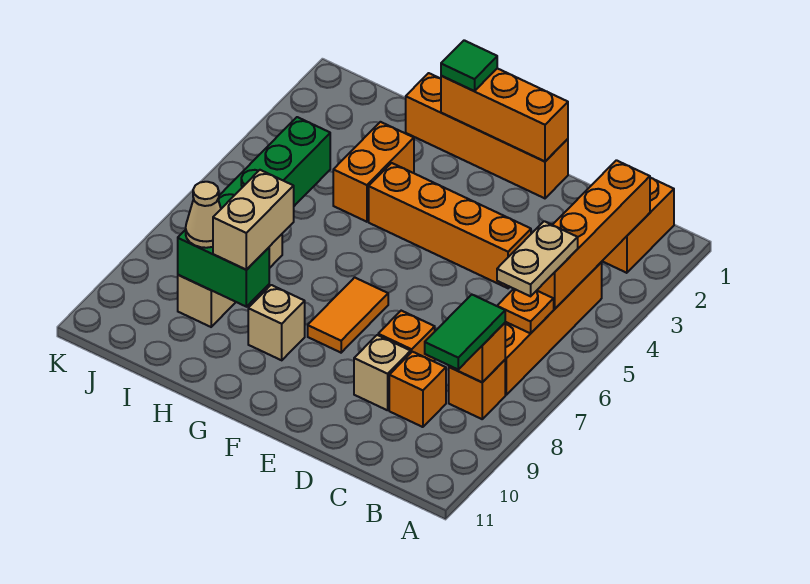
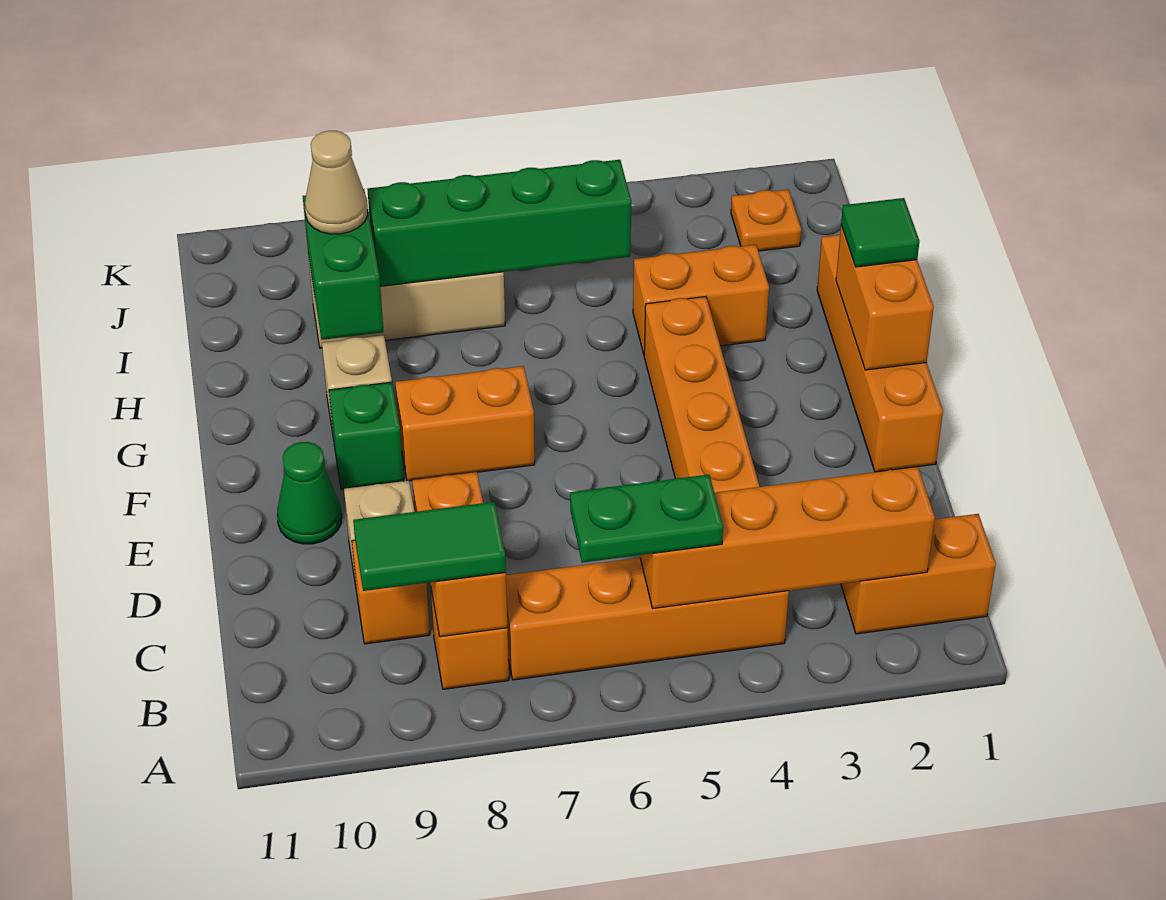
tan 1x2 plate [497,221,578,296] -> green 1x2 plate [570,475,723,563]
orange 1x1 plate [497,289,554,333] -> orange 1x1 plate moved to [731,189,801,251]
orange 1x3 brick [441,68,568,161] -> orange 1x2 brick [836,225,934,370]
none -> green 1x1 cone [277,442,342,544]
orange 1x2 tile [308,277,388,353] -> orange 1x2 brick [395,366,535,481]
none -> green 1x1 brick [329,382,404,489]
tan 1x2 brick [213,170,294,270] -> none

